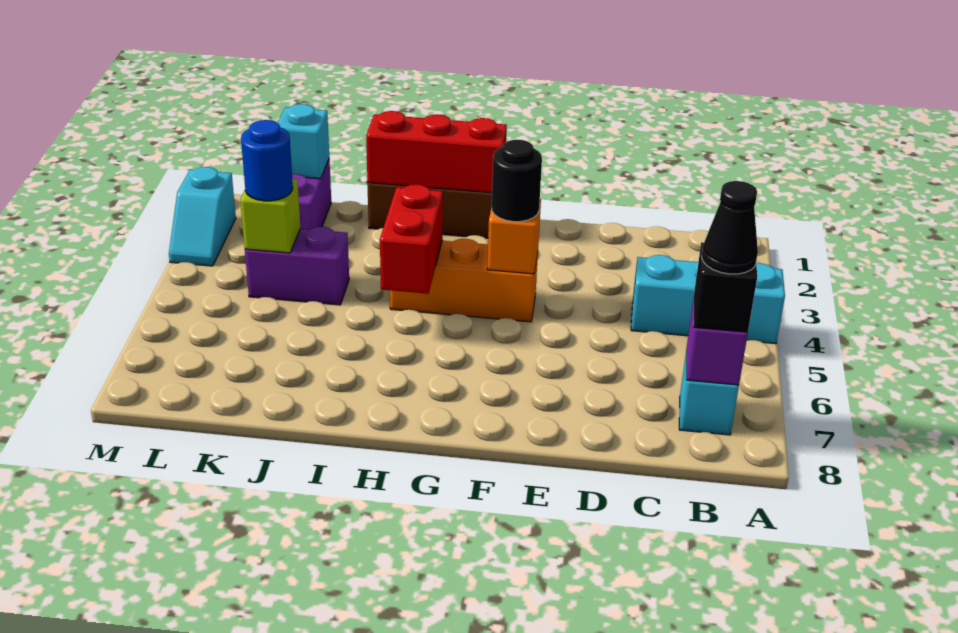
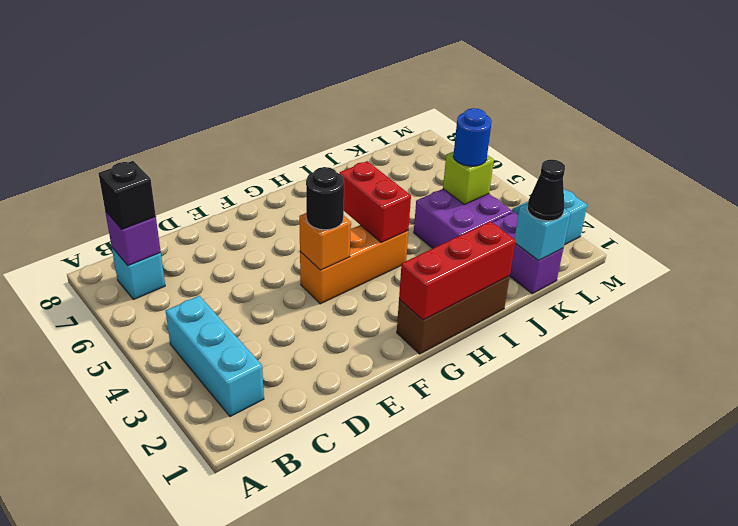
cyan 1x3 brick [631,255,785,344] -> cyan 1x3 brick turned to [166,296,264,417]
black 1x1 cone [702,181,758,274] -> black 1x1 cone moved to [527,159,565,221]
purple 1x2 brick [245,227,349,305] -> purple 2x2 brick [414,189,513,248]

